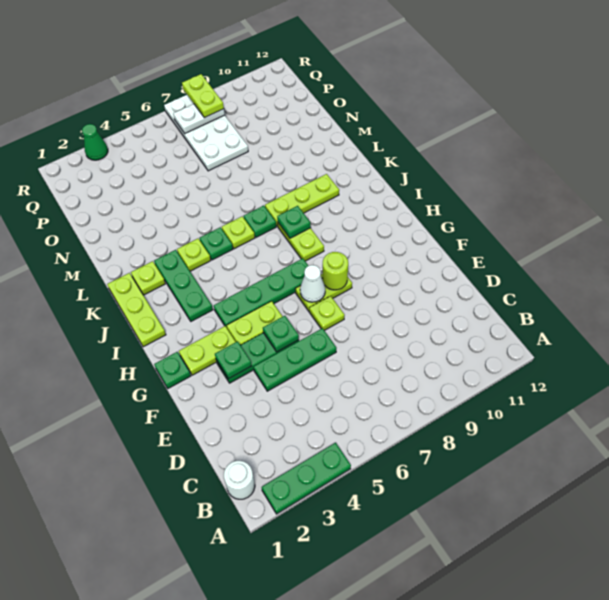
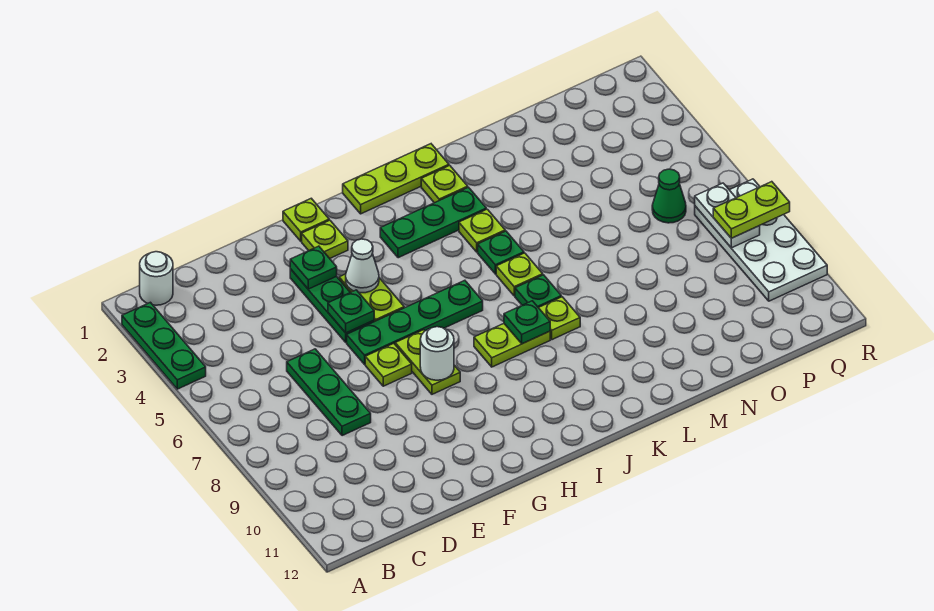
green 1x3 plate [254,328,336,391] -> green 1x3 plate moved to [287,349,371,436]
green 1x1 plate [154,352,191,388] -> lime 1x1 plate [283,198,329,241]
lime 1x2 plate [179,326,236,375] -> lime 1x1 plate [302,220,348,258]
white 1x1 cone [300,265,325,302] -> white 1x1 cone moved to [346,239,379,293]
lime 1x1 round brick [322,252,348,290] -> white 1x1 round brick [420,327,454,380]
green 1x4 plate [214,258,308,328] -> green 1x4 plate turned to [347,280,483,364]
lime 1x3 plate [265,174,339,227] -> lime 1x1 plate [539,297,580,340]
white 2x4 plate [164,95,248,171] -> white 2x4 plate turned to [695,179,827,301]
green 1x1 cone [82,124,108,160] -> green 1x1 cone moved to [652,169,686,223]

